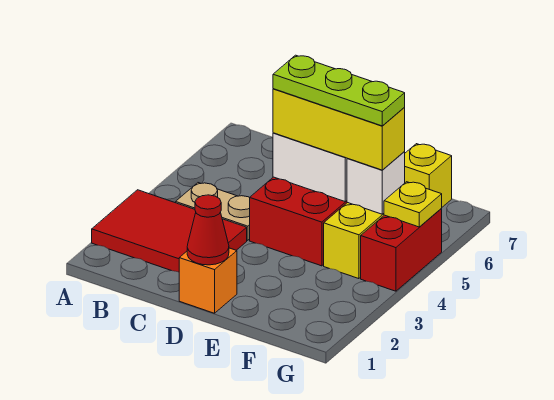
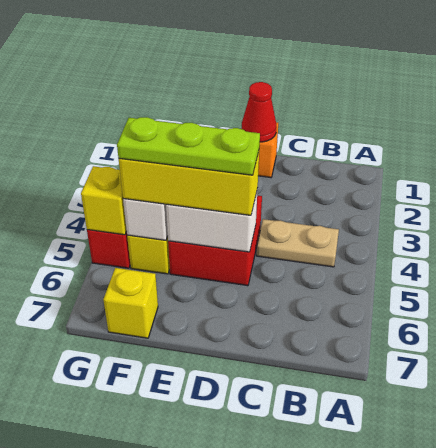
red 2x3 tile [92,190,247,272] -> none
yellow 1x1 plate [384,182,442,227] -> yellow 1x1 brick [81,166,127,235]

